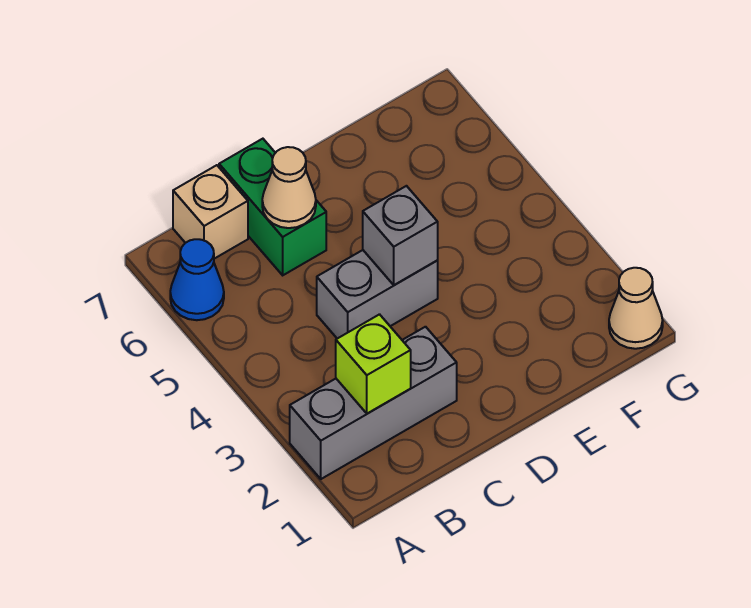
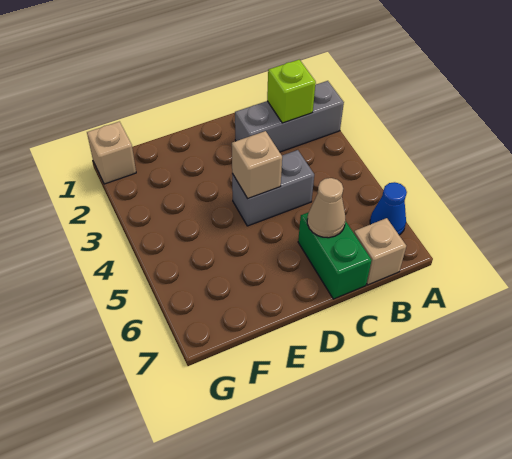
grey 1x1 brick [363,186,438,285] -> tan 1x1 brick [232,131,282,198]
tan 1x1 cone [609,268,663,349] -> tan 1x1 brick [87,122,136,184]

